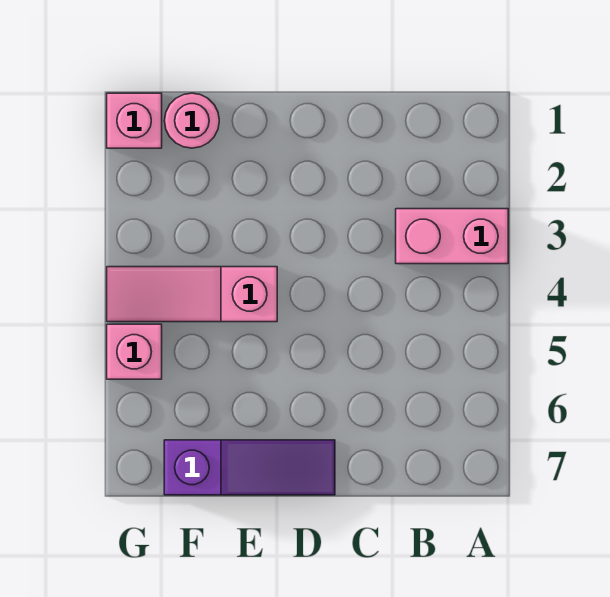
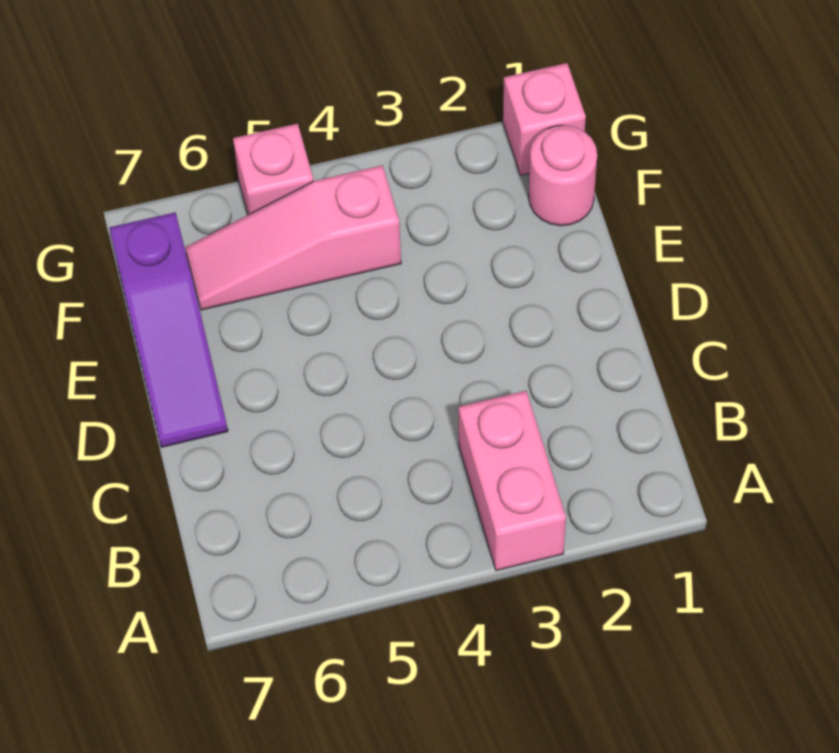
pink 1x3 slope [107,267,277,322] -> pink 1x3 slope turned to [186,165,401,310]

